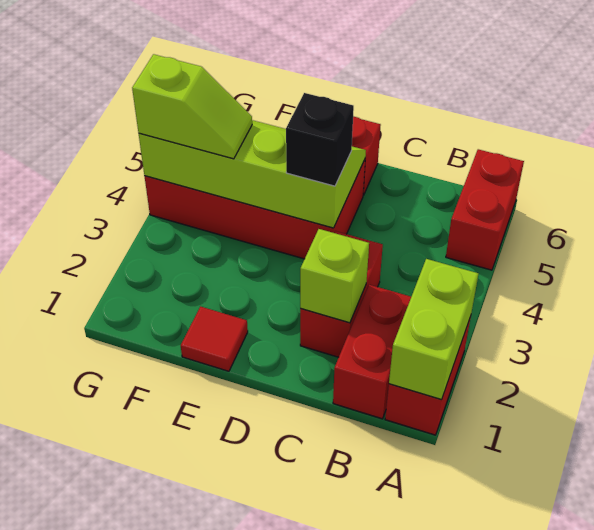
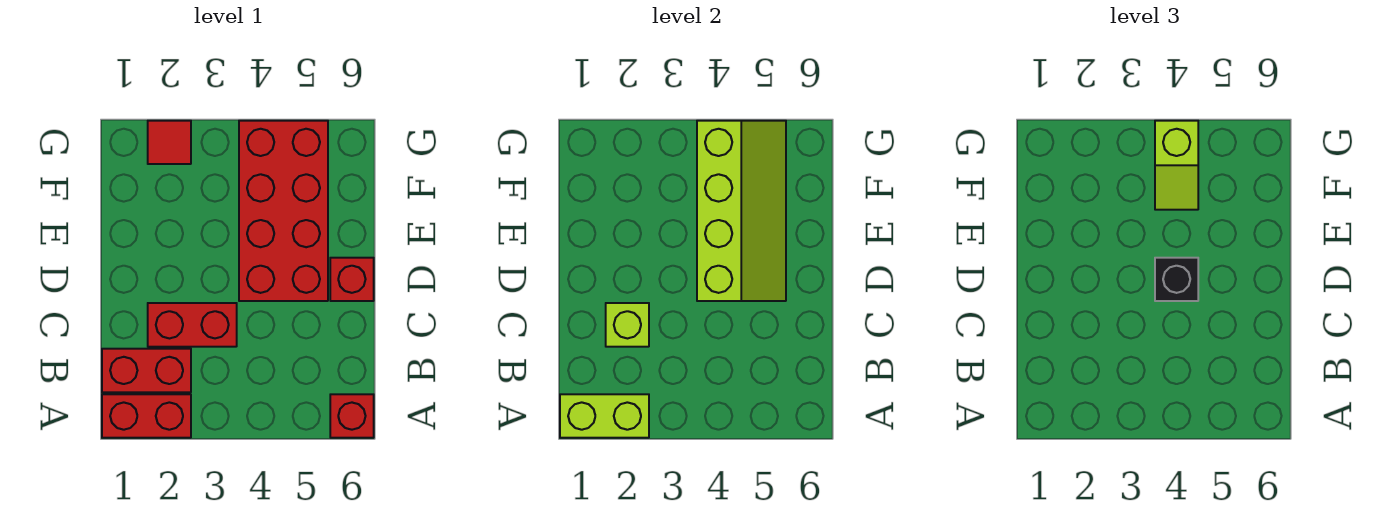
red 1x2 brick [446,149,524,270] -> red 1x1 brick [330,394,374,438]
red 1x1 tile [181,307,248,371] -> red 1x1 tile moved to [148,121,191,164]

